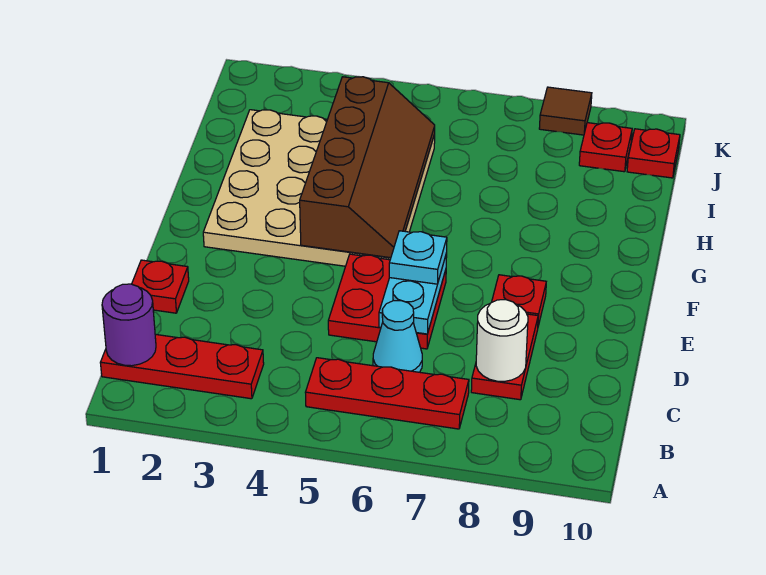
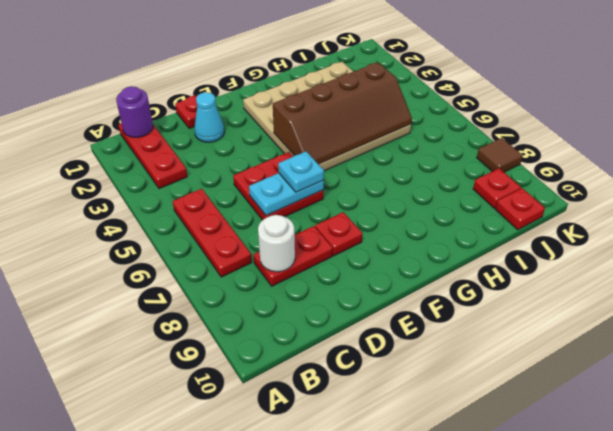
cyan 1x1 cone [373,301,422,372] -> cyan 1x1 cone moved to [195,92,224,142]

